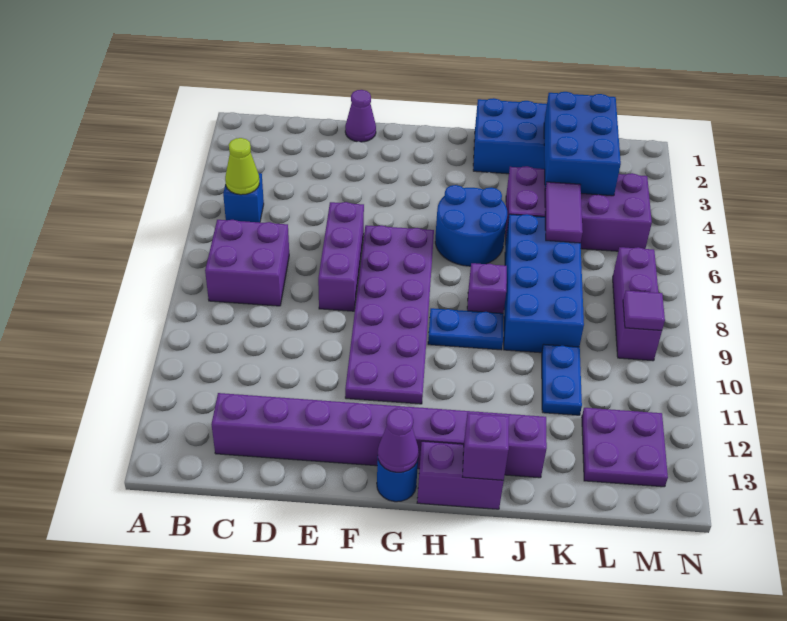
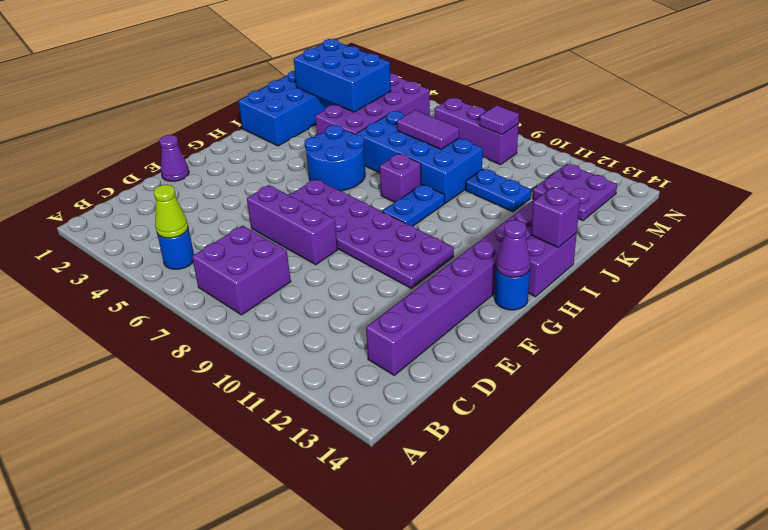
blue 1x1 brick [223,173,264,222] -> blue 1x1 round brick [157,228,194,269]
purple 1x2 tile [545,182,583,243] -> purple 1x2 tile moved to [397,110,459,149]

